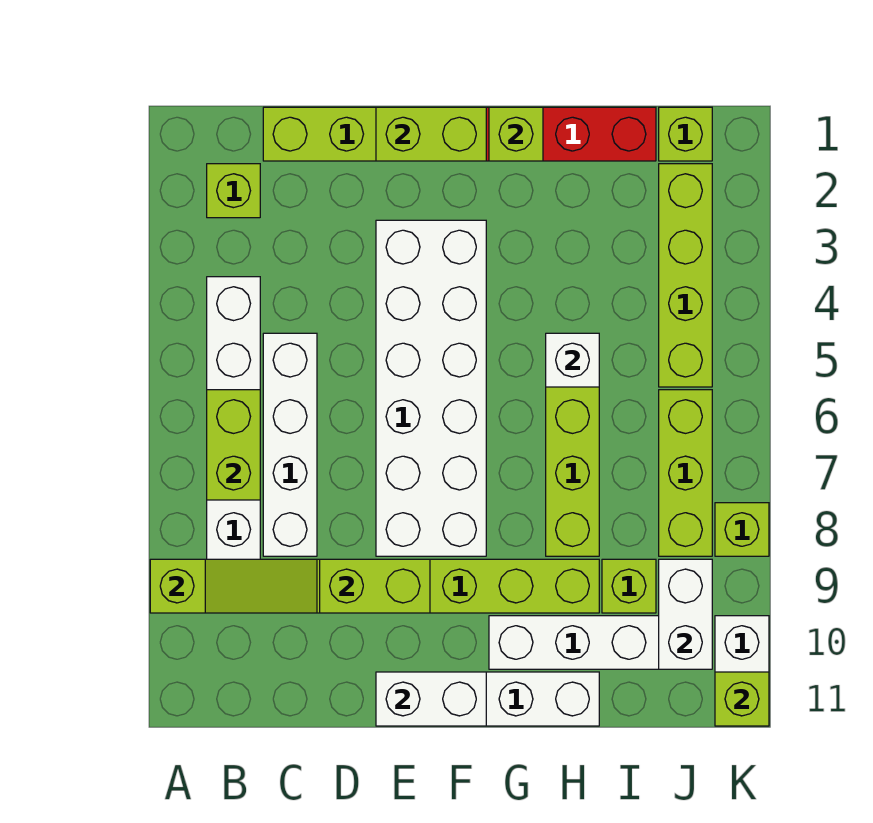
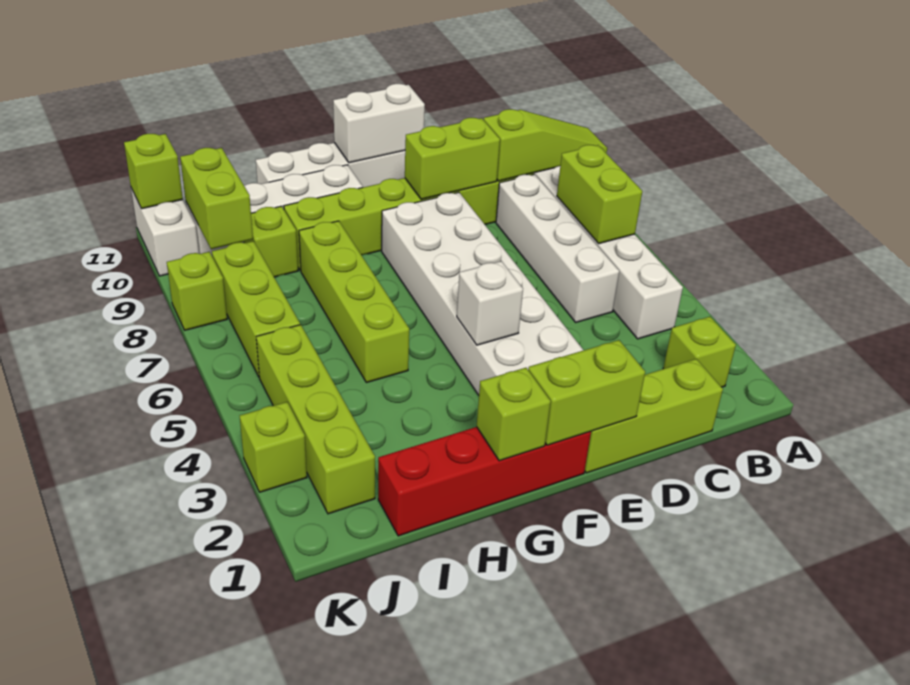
lime 1x3 slope [150,559,317,613] -> lime 1x3 slope turned to [484,109,607,181]
white 1x1 brick [546,333,599,387] -> white 1x1 brick moved to [457,261,523,345]
lime 1x1 brick [659,107,712,161] -> lime 1x1 brick moved to [240,402,307,492]
white 1x2 brick [659,559,712,669] -> lime 1x2 brick [180,148,253,249]

